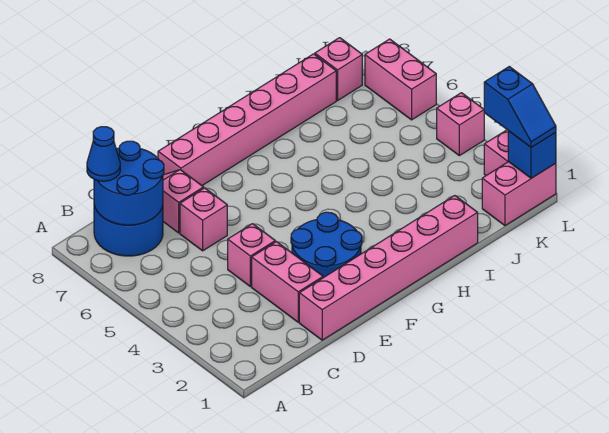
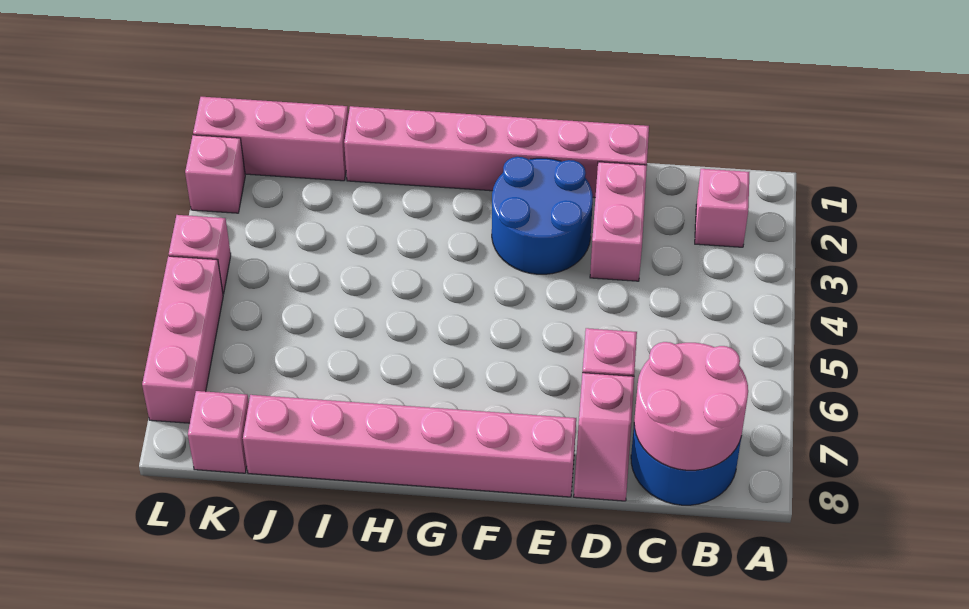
blue 2x2 round brick [94,141,164,225] -> pink 2x2 round brick [634,342,748,470]
blue 1x1 cone [87,127,120,181] -> none
pink 1x1 brick [228,224,275,287] -> pink 1x1 brick moved to [695,169,749,247]
pink 1x2 brick [482,162,556,226] -> pink 1x3 brick [193,97,348,181]
blue 1x1 brick [508,131,556,178] -> none
blue 1x2 slope [484,67,556,147] -> none
pink 1x2 brick [365,39,436,120] -> pink 1x3 brick [142,256,223,423]

